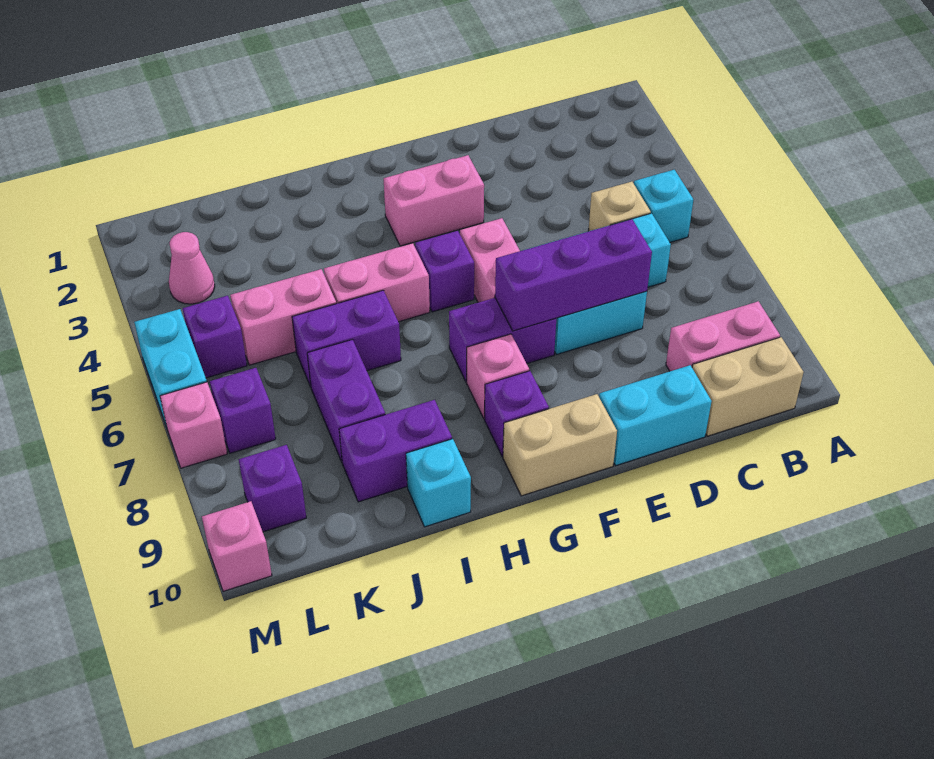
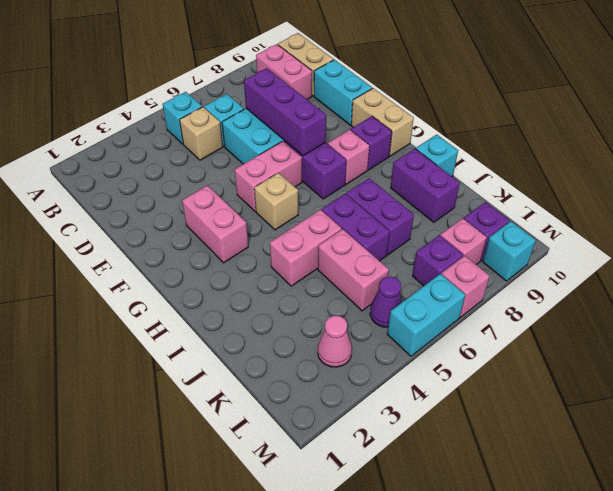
purple 1x1 brick [415,231,474,312] -> tan 1x1 brick [254,173,298,230]
pink 1x2 brick [324,243,430,322] -> pink 1x2 brick turned to [270,210,342,286]
purple 1x2 brick [307,339,385,462] -> purple 1x2 brick turned to [346,178,414,255]
purple 1x1 brick [183,296,247,378] -> purple 1x1 cone [370,277,402,327]
none -> cyan 1x1 brick [483,221,536,281]
pink 1x1 brick [202,501,272,591] -> pink 1x1 brick moved to [440,218,487,265]

